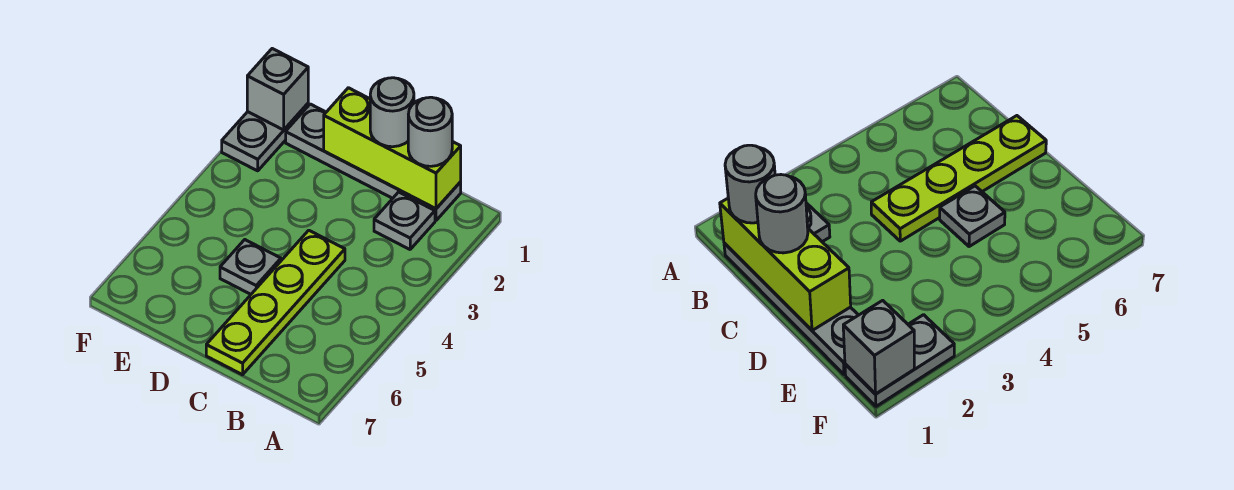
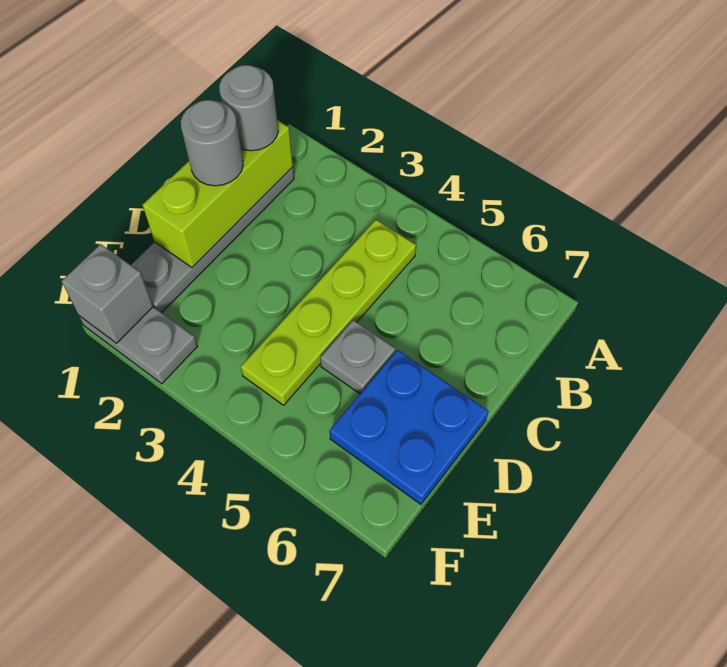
grey 1x1 plate [374,192,435,249] -> none
lime 1x4 plate [206,230,345,375] -> lime 1x4 plate turned to [241,220,416,405]
none -> blue 2x2 plate [330,350,488,504]

